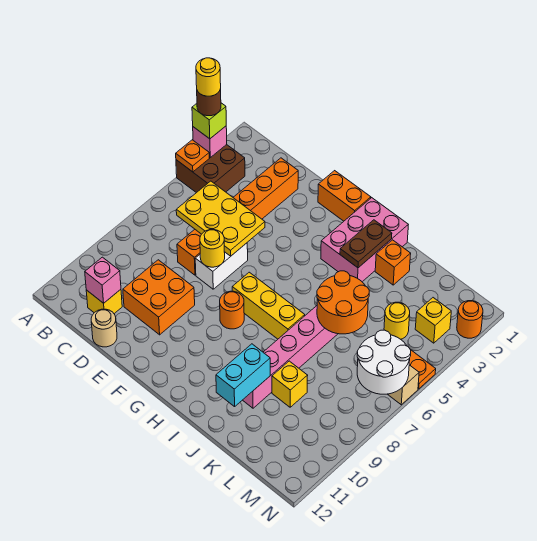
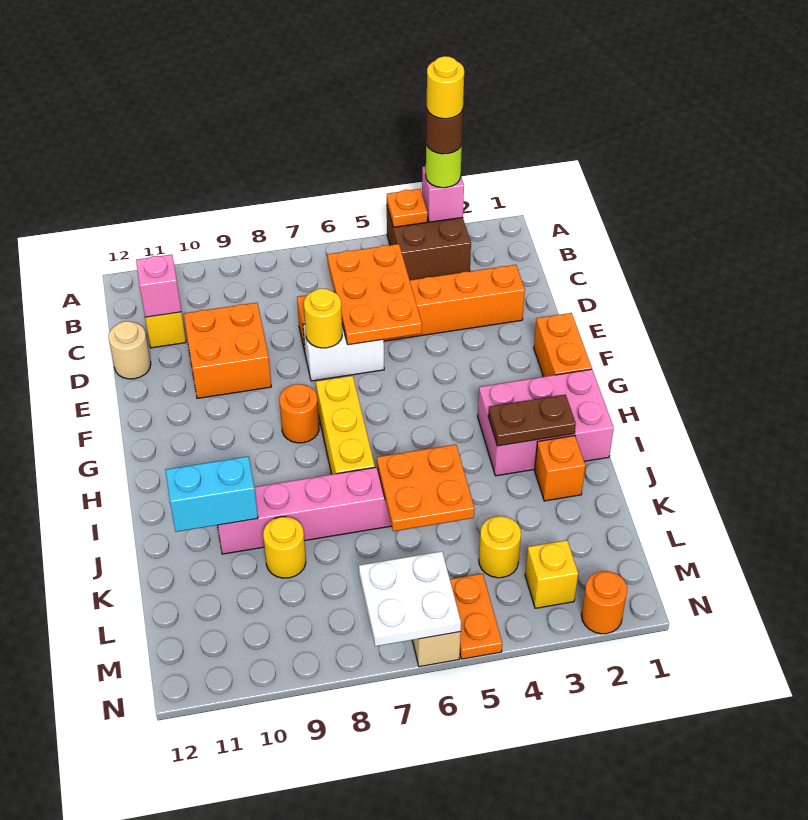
lime 1x1 brick [192,103,226,139] -> lime 1x1 round brick [426,145,462,188]
yellow 2x3 plate [176,181,265,256] -> orange 2x3 plate [327,244,422,345]
orange 2x2 round brick [317,271,369,334] -> orange 2x2 plate [377,444,475,531]
yellow 1x1 brick [272,361,308,407] -> yellow 1x1 round brick [263,517,306,578]
white 2x2 round brick [357,330,411,394] -> white 2x2 plate [359,551,461,646]

